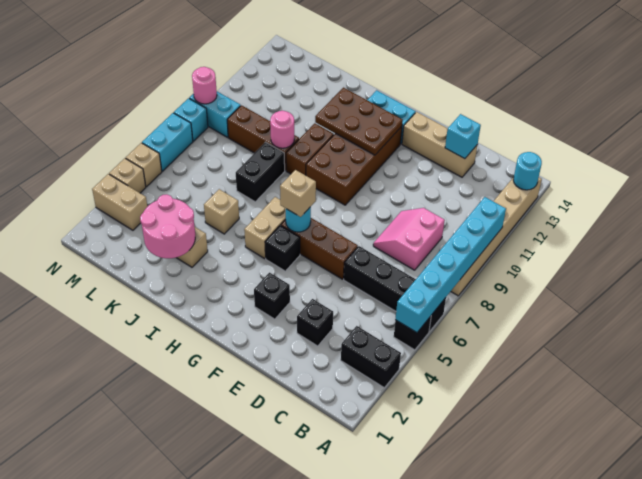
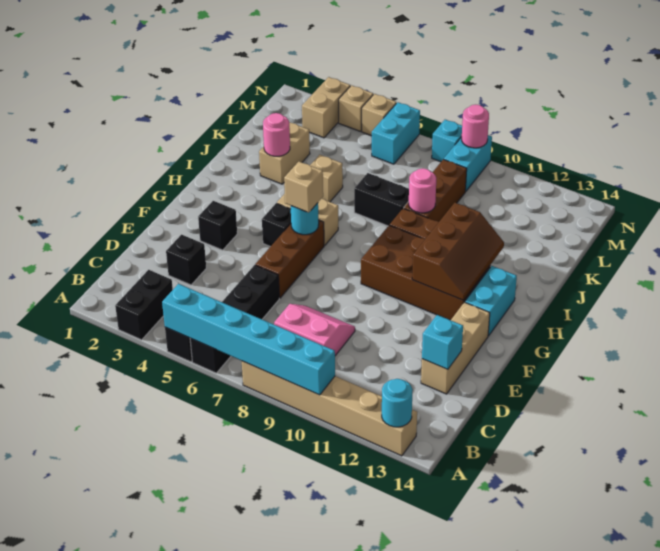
brown 2x3 plate [315,88,403,155] -> brown 2x3 slope [412,203,504,300]
pink 2x2 round brick [140,194,195,258] -> pink 1x1 round brick [263,113,290,156]
cyan 1x2 brick [142,113,193,171] -> cyan 1x2 brick turned to [372,102,420,164]

